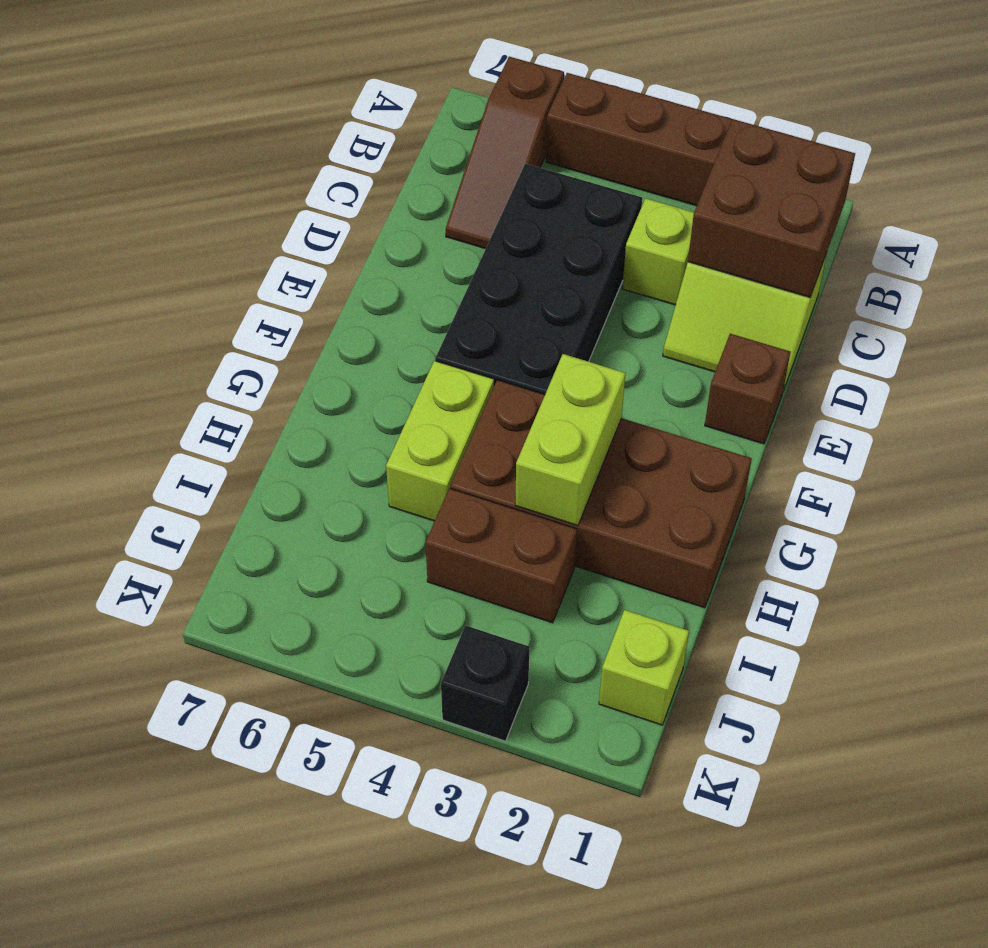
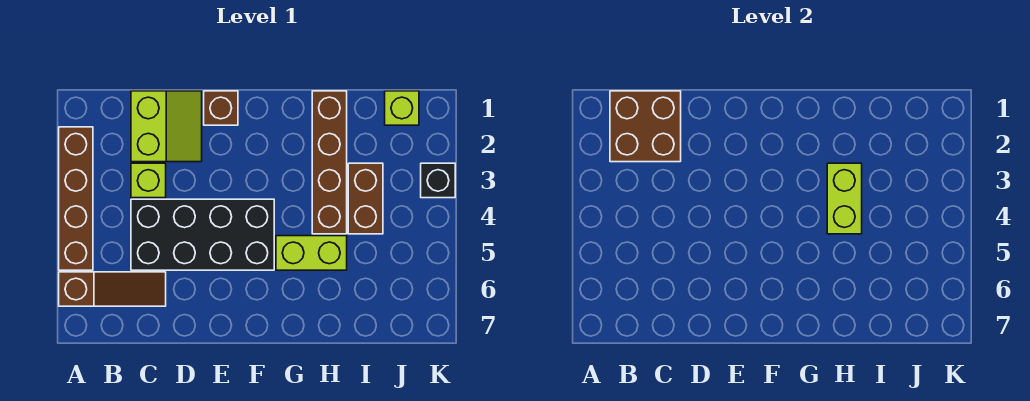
brown 2x4 brick [450,380,752,608] -> brown 1x4 brick [312,91,347,234]
lime 1x2 brick [515,354,626,526] -> lime 1x2 brick turned to [827,163,862,234]

